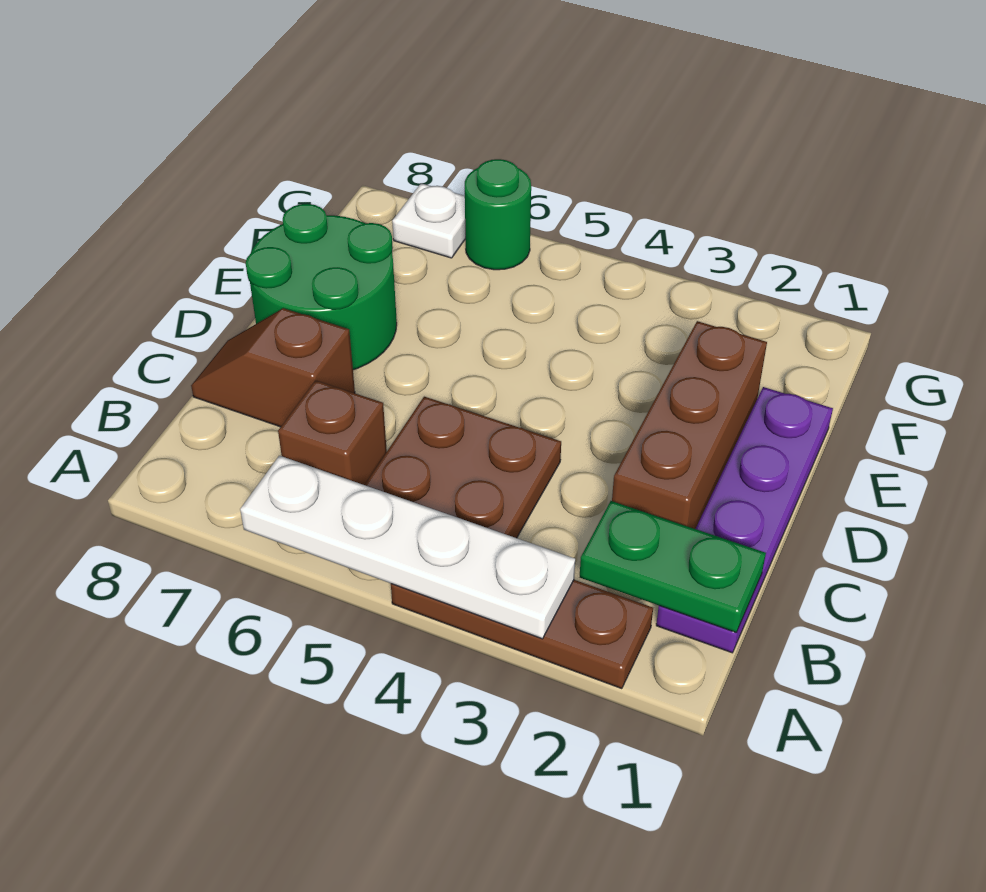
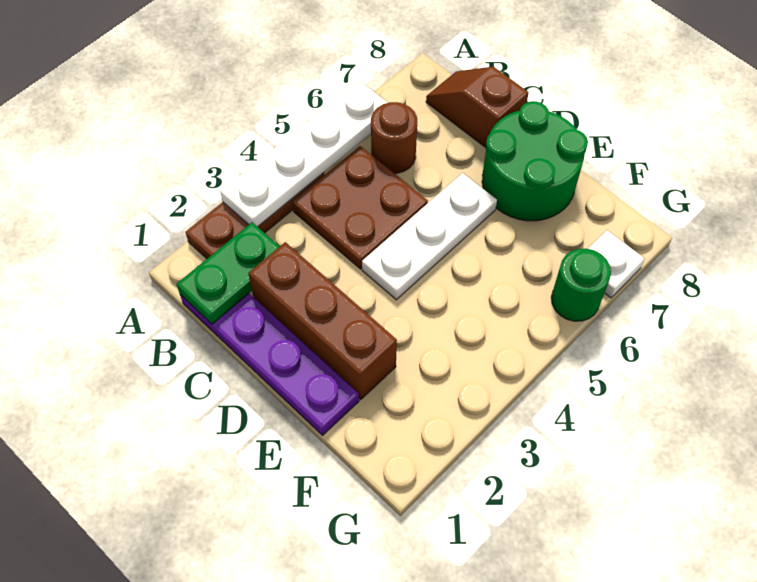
brown 1x1 brick [278,380,387,485] -> brown 1x1 round brick [371,102,417,173]
brown 1x2 slope [191,308,355,427] -> brown 1x2 slope turned to [426,67,529,148]
none -> white 1x3 plate [362,173,497,300]

